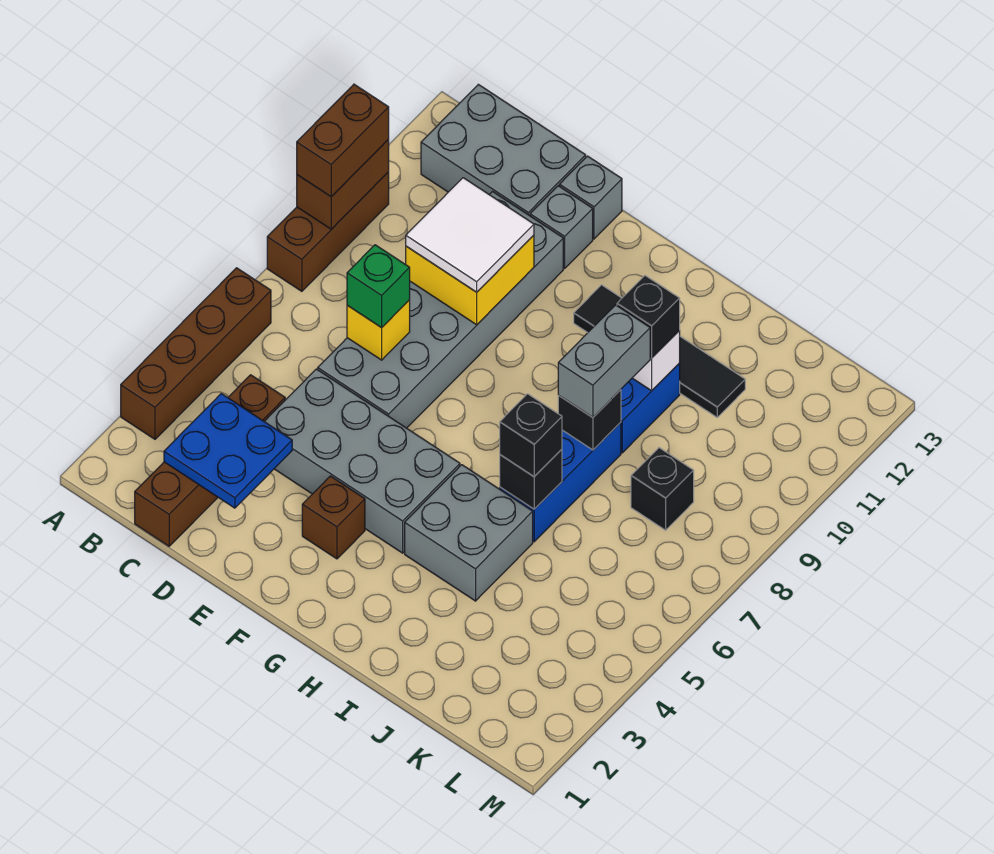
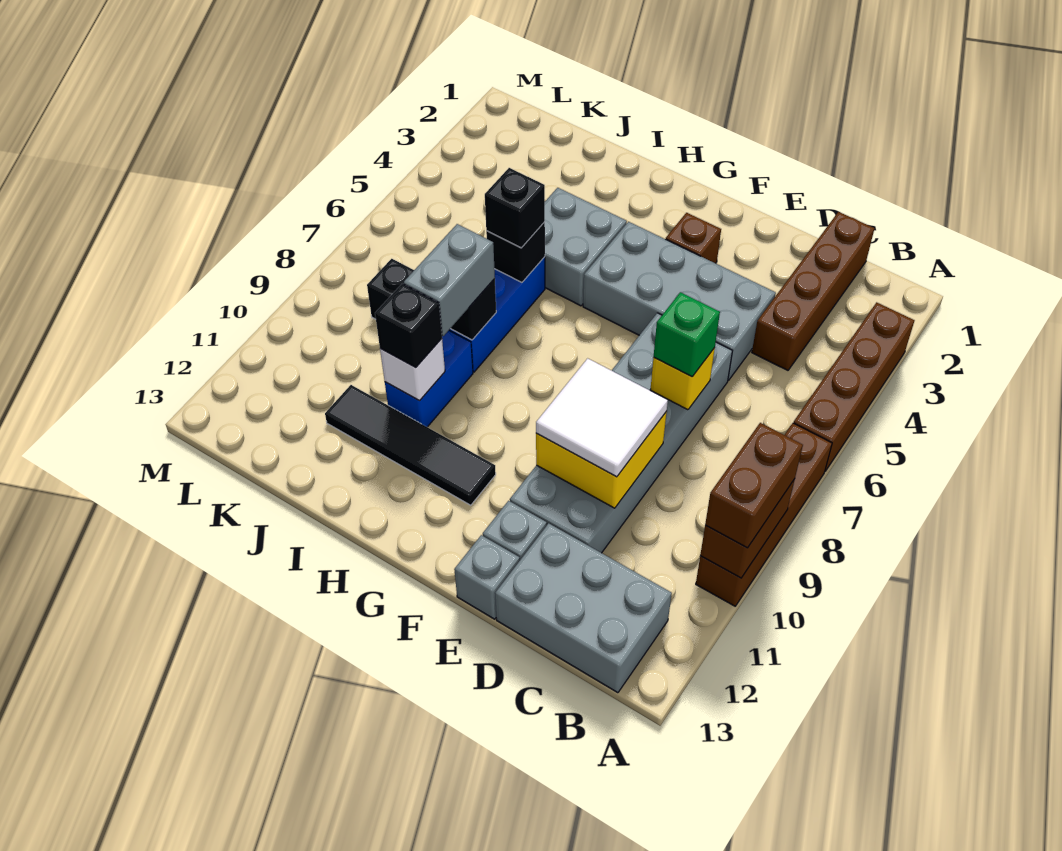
brown 1x3 brick [267,172,389,291] -> brown 1x4 brick [696,423,832,606]
blue 2x2 plate [164,394,292,508] -> none

